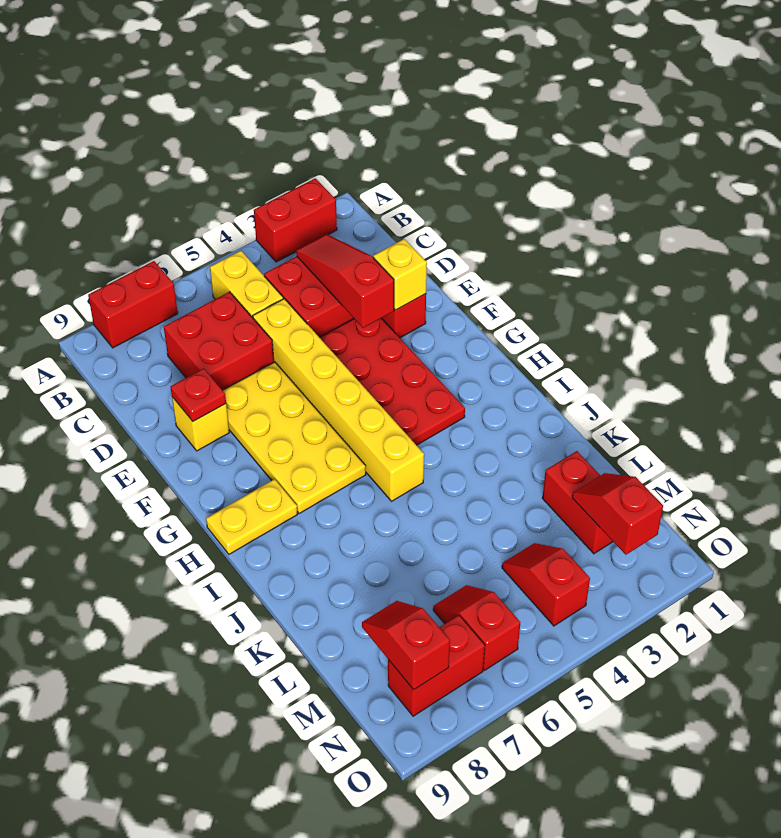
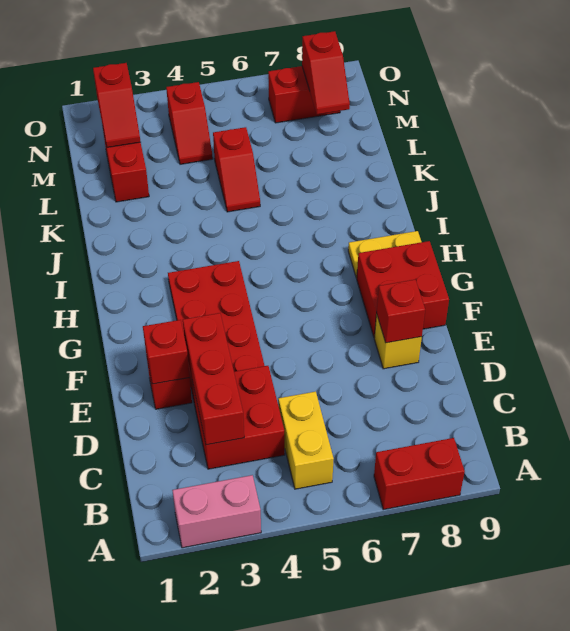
red 1x2 brick [254,178,337,262] -> pink 1x2 brick [172,475,261,548]
red 1x3 slope [296,234,394,328] -> red 1x3 brick [183,313,244,445]
red 2x2 brick [164,292,274,390] -> red 2x2 brick moved to [357,241,449,338]
yellow 1x6 brick [253,299,424,501] -> none
yellow 1x1 brick [373,239,427,310] -> red 1x1 brick [143,320,190,384]
yellow 2x4 plate [223,362,366,513] -> none
red 1x1 plate [171,368,226,421] -> red 1x1 brick [377,280,425,343]
red 1x2 slope [433,585,520,670] -> red 1x2 slope moved to [213,127,260,212]

